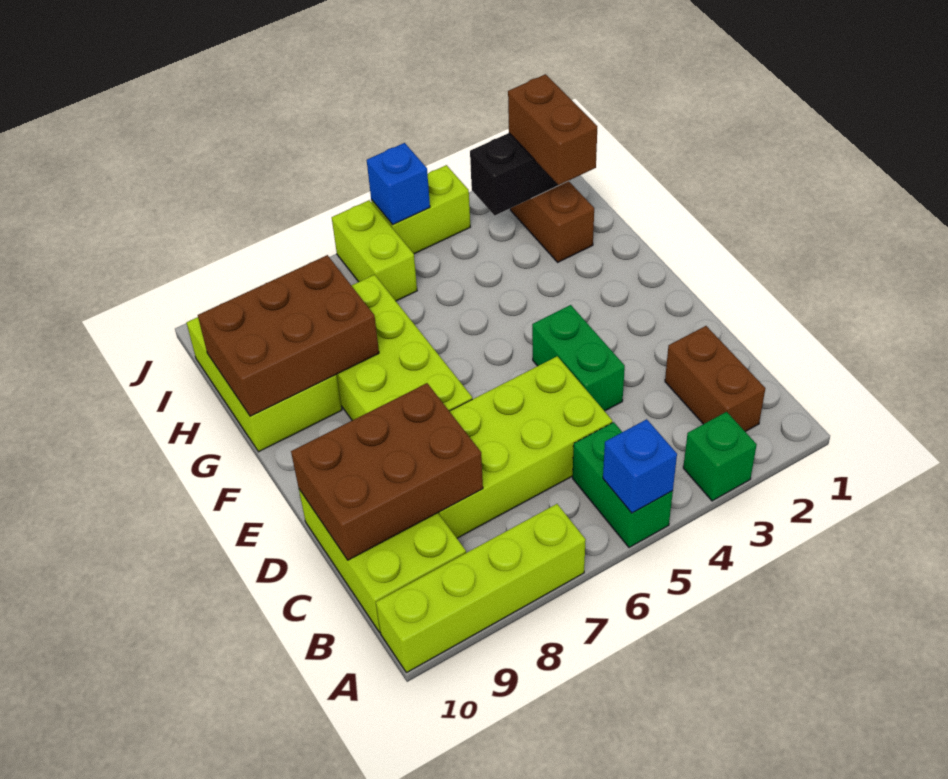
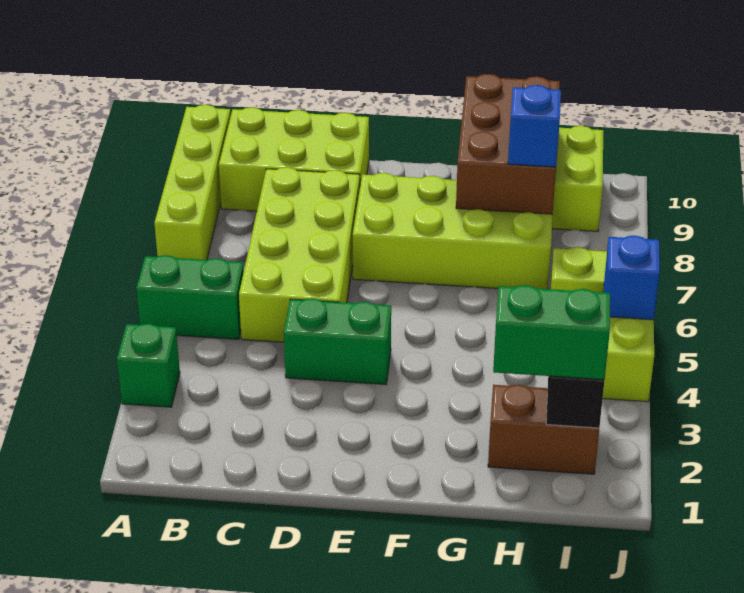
blue 1x1 brick [603,419,677,513] -> blue 1x1 brick moved to [508,85,561,167]
brown 1x2 brick [665,326,765,432] -> none
brown 2x3 brick [291,383,483,560] -> none
brown 1x2 brick [508,74,597,185] -> green 1x2 brick [493,285,610,380]

